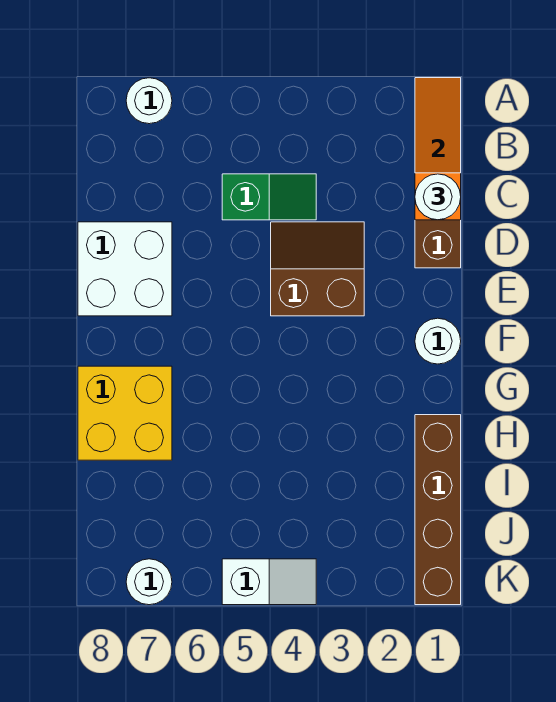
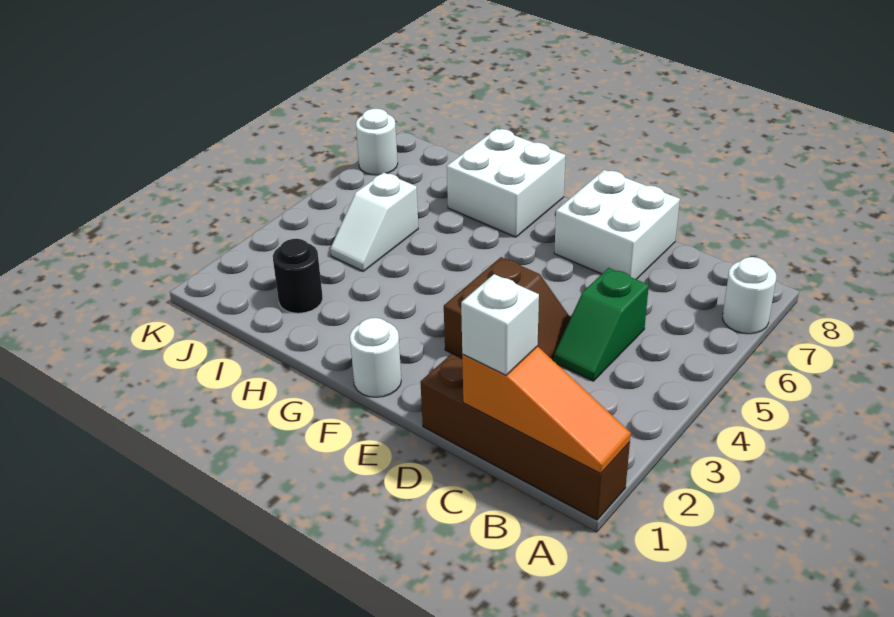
white 1x1 round brick [415,174,461,220] -> white 1x1 brick [461,274,539,375]
yellow 2x2 brick [78,366,172,460] -> white 2x2 brick [447,129,566,237]
brown 1x4 brick [415,415,461,605] -> none
none -> black 1x1 round brick [273,239,323,313]
white 1x2 slope [222,559,316,605] -> white 1x2 slope moved to [330,173,418,271]

